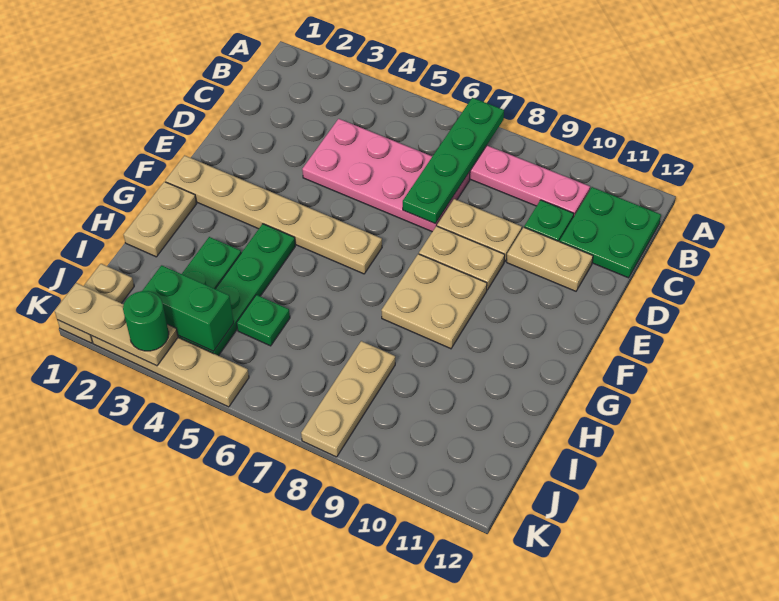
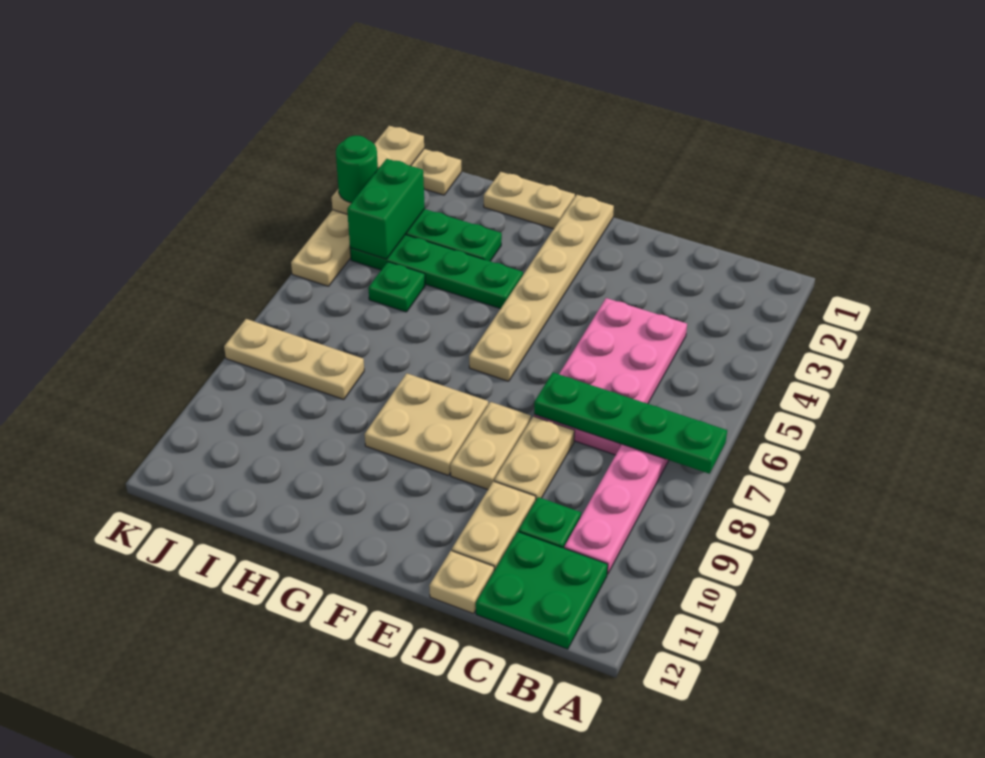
none -> tan 1x1 plate [429,551,494,614]

